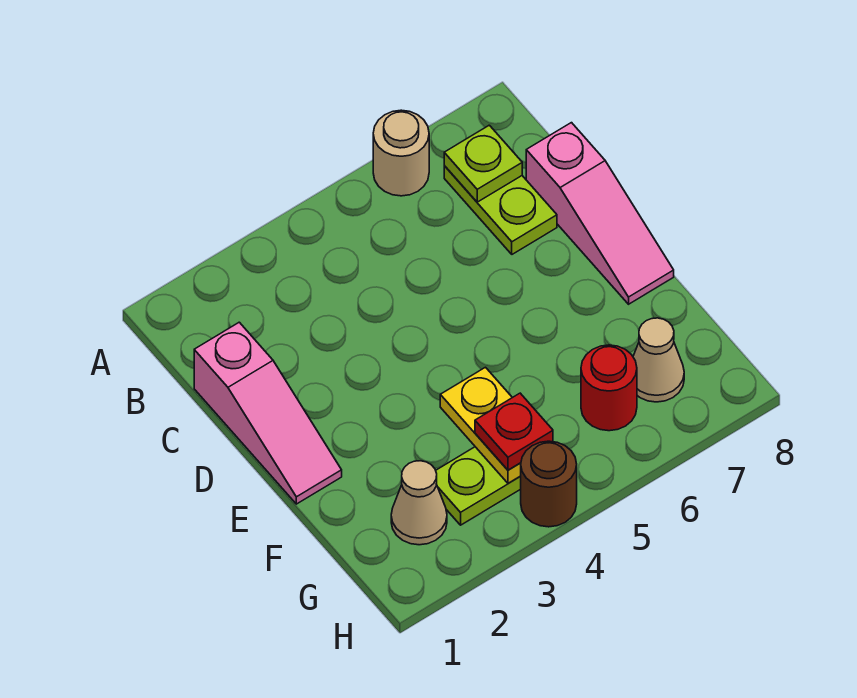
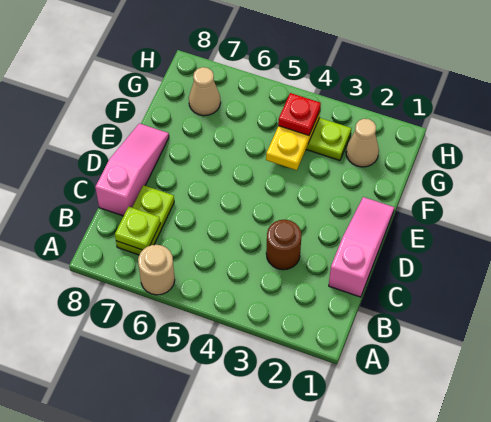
red 1x1 round brick [581,345,637,431] -> none
brown 1x1 round brick [521,441,577,527] -> brown 1x1 round brick moved to [266,220,302,270]

